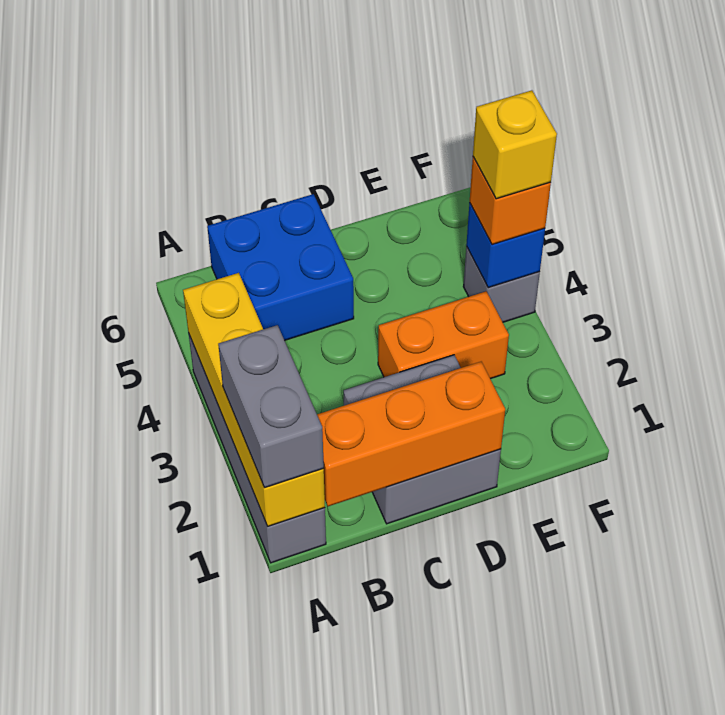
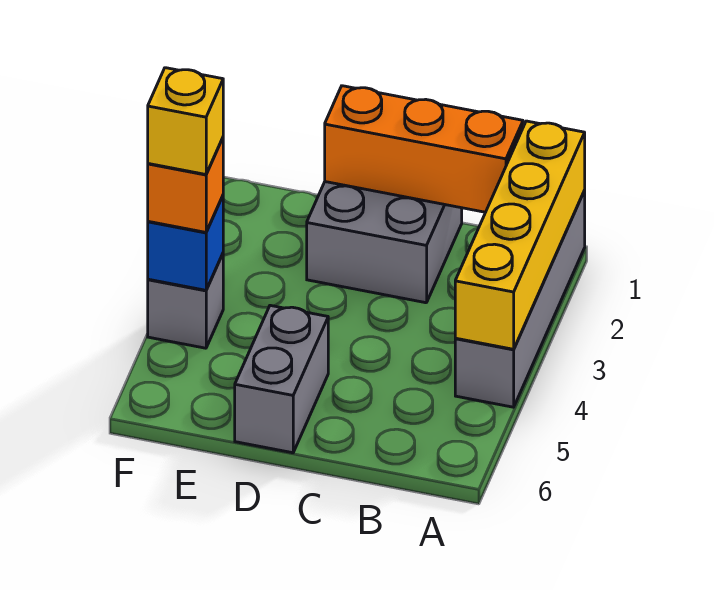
grey 1x2 brick [218,325,324,488] -> grey 1x2 brick moved to [235,305,328,453]
blue 2x2 brick [207,194,354,340] -> none
orange 1x2 brick [378,291,509,379] -> none

